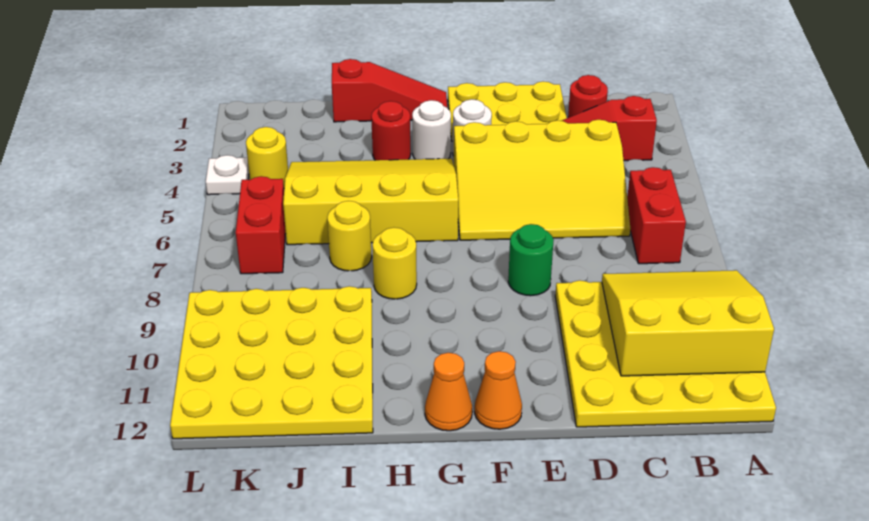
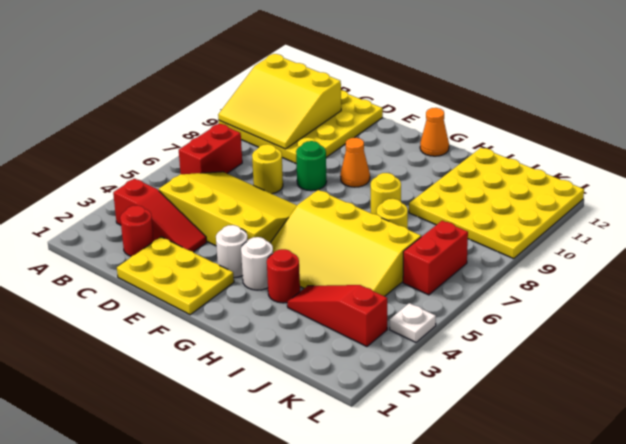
orange 1x1 cone [475,351,522,429] -> orange 1x1 cone moved to [340,138,370,187]
red 1x3 slope [332,59,447,122] -> red 1x3 slope moved to [287,285,387,347]
yellow 1x1 round brick [246,127,288,187] -> yellow 1x1 round brick moved to [252,144,283,194]

